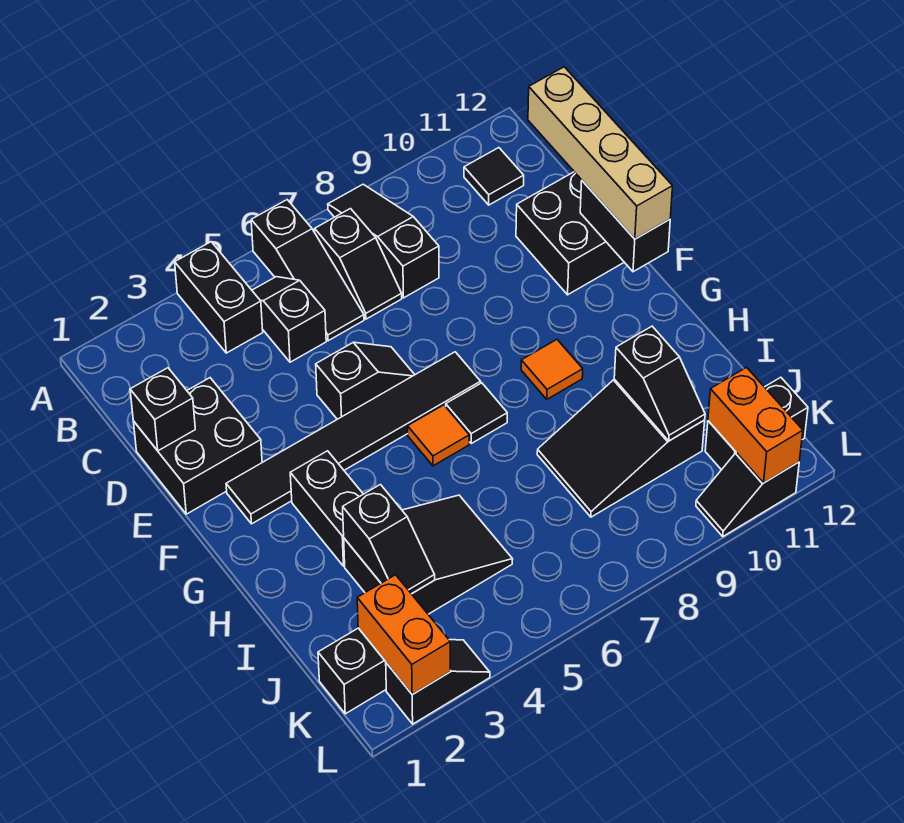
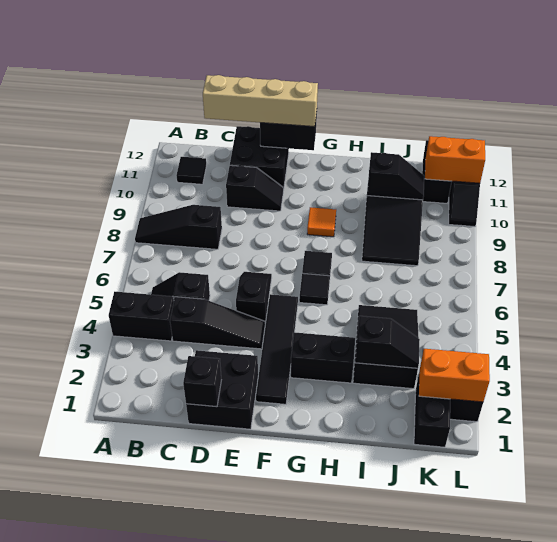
black 1x3 slope [251,200,364,341] -> black 1x3 slope moved to [170,297,265,349]
black 1x2 slope [315,209,402,319] -> black 1x2 slope moved to [226,165,283,211]
black 1x6 tile [226,352,481,524] -> black 1x4 tile [256,294,298,404]
orange 1x1 tile [408,405,469,466] -> black 1x1 tile [299,273,330,305]

